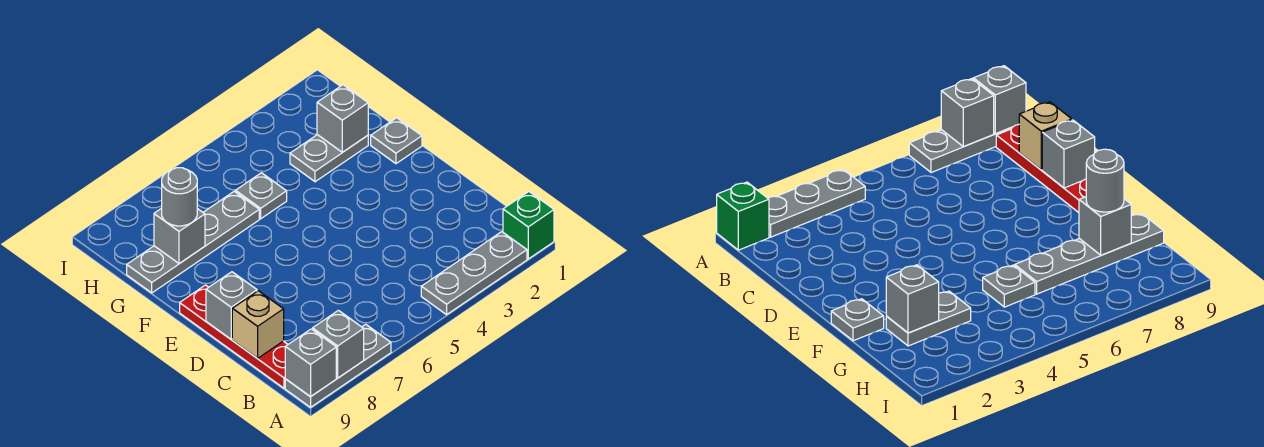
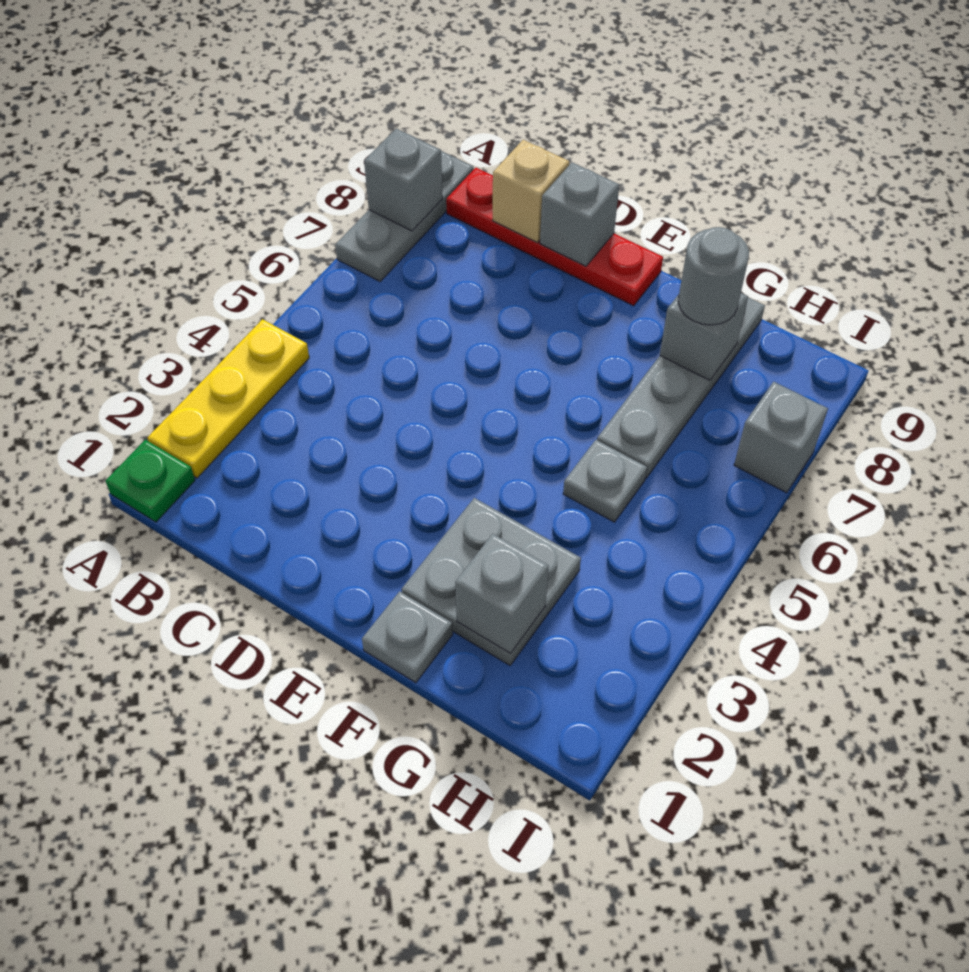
green 1x1 brick [503,192,554,259] -> green 1x1 plate [105,440,195,522]
grey 1x3 plate [421,232,527,315] -> yellow 1x3 plate [148,319,309,478]
grey 1x1 brick [285,329,336,397] -> grey 1x1 brick moved to [734,382,828,493]
grey 1x2 plate [290,135,368,182] -> grey 2x2 plate [401,498,581,665]

